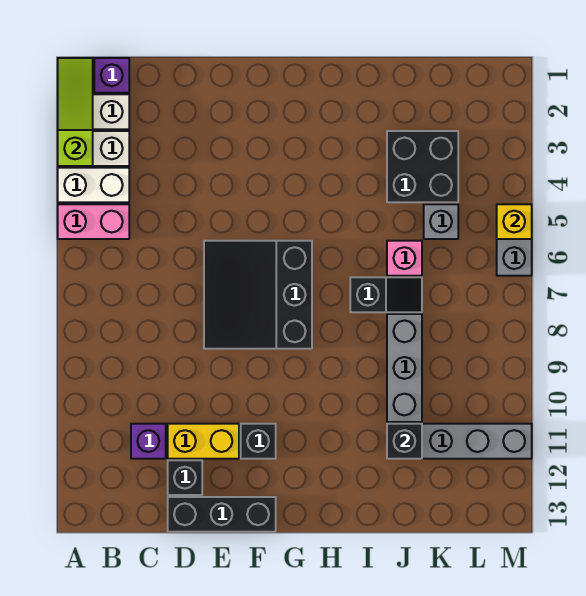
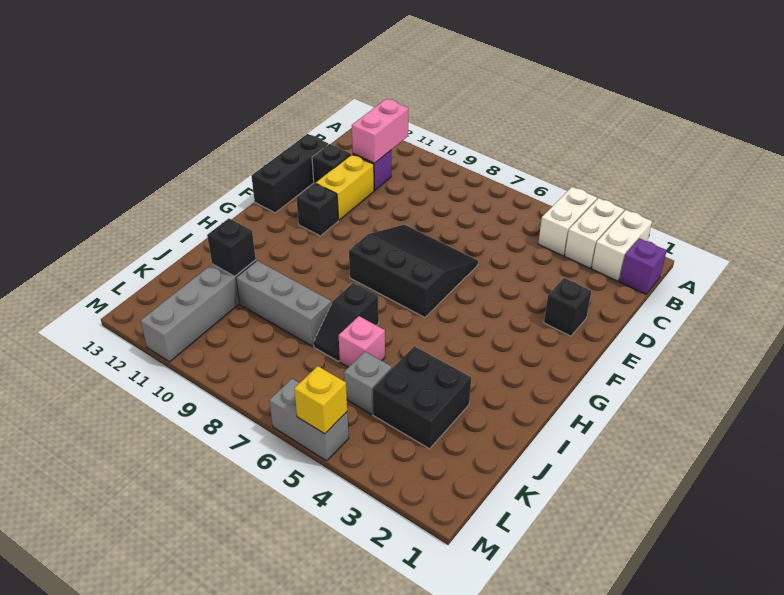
lime 1x3 slope [58,58,93,166] -> none
pink 1x2 brick [58,204,129,239] -> pink 1x2 brick moved to [352,99,408,163]
none -> black 1x1 brick [544,278,591,336]

